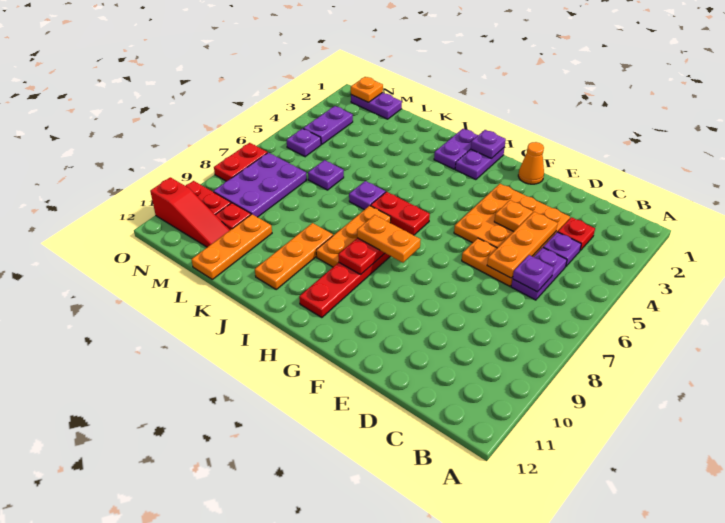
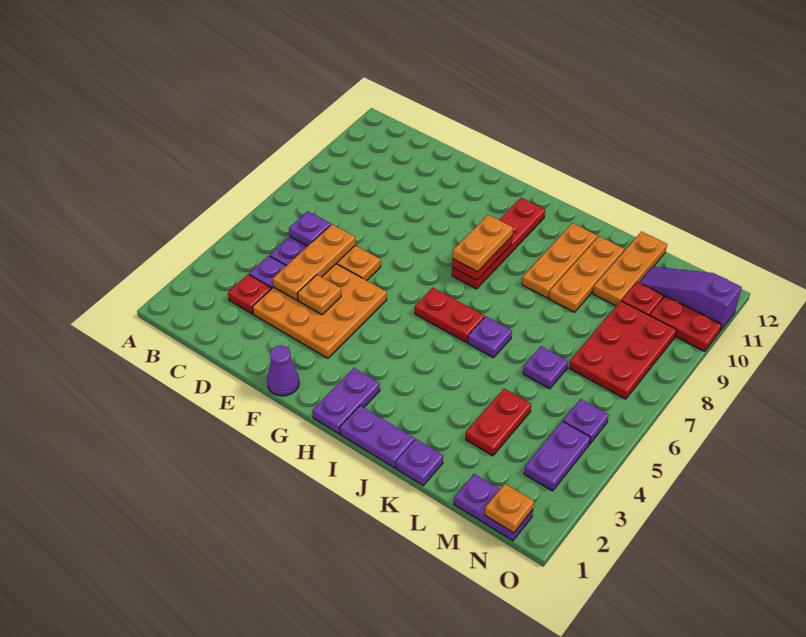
orange 1x1 cone [518,142,544,184] -> purple 1x1 cone [267,345,299,396]
orange 1x2 plate [357,215,421,263] -> orange 1x2 plate turned to [453,215,513,272]
purple 1x1 plate [471,130,506,159] -> purple 1x1 plate moved to [396,439,443,485]
purple 1x2 plate [434,129,478,169] -> purple 1x2 plate turned to [340,406,415,468]
orange 1x3 plate [316,206,391,267] -> orange 1x3 plate moved to [549,236,624,312]
purple 2x3 plate [213,153,307,217] -> red 2x3 plate [569,301,677,399]
red 1x3 slope [150,177,230,247] -> purple 1x3 slope [639,267,742,331]
red 1x2 plate [214,143,267,181] -> red 1x2 plate moved to [466,389,531,456]

